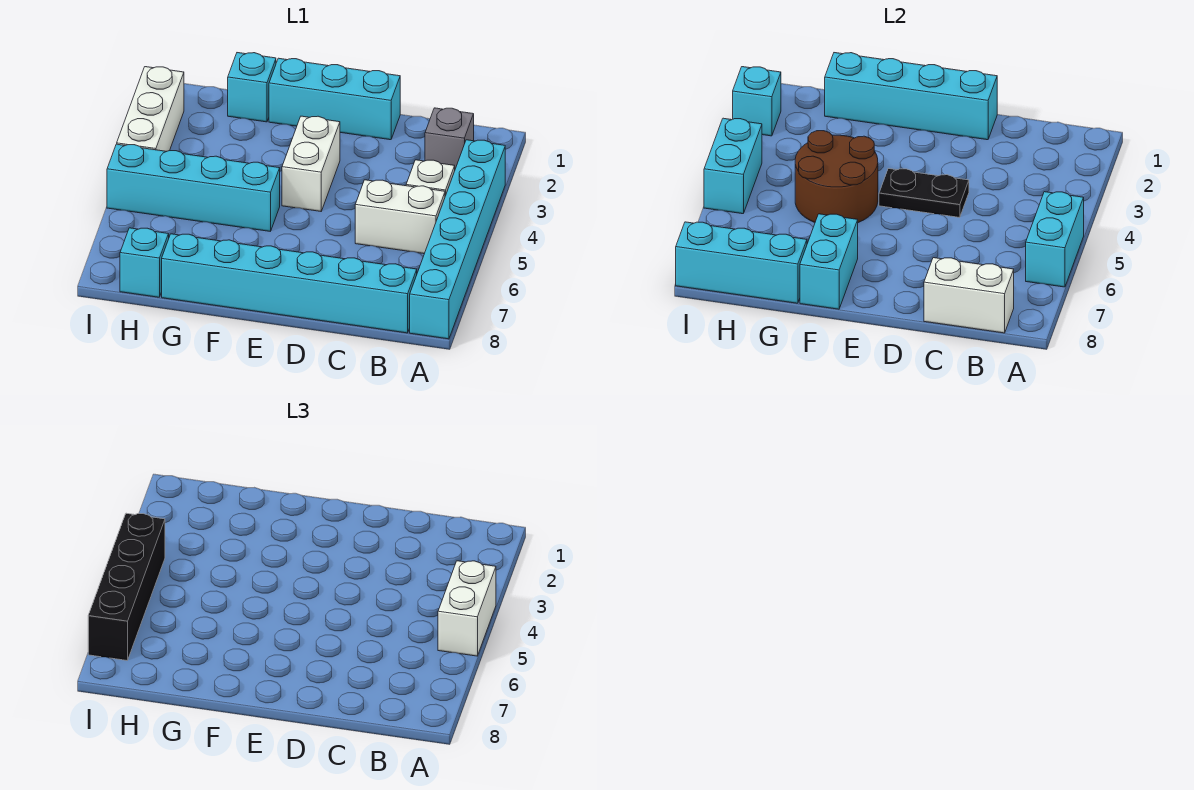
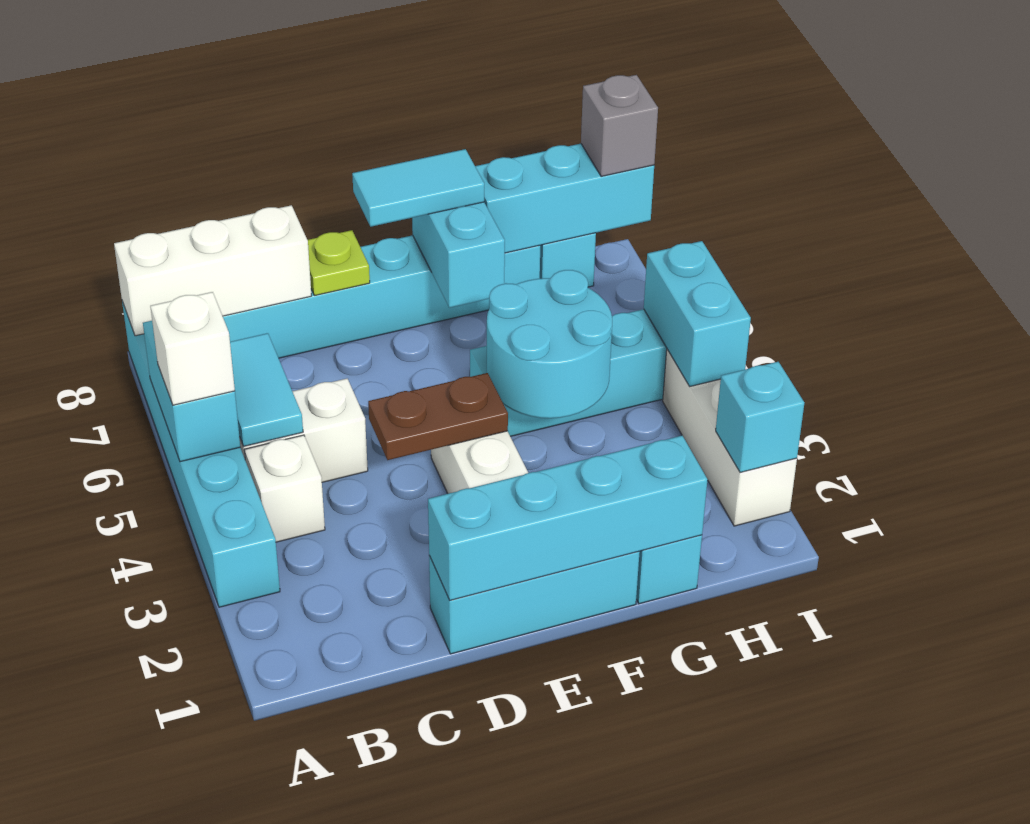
white 1x2 brick [438,561,496,656] -> white 1x1 brick [150,292,235,405]
grey 1x1 brick [425,108,474,169] -> grey 1x1 brick moved to [581,75,658,176]
none -> cyan 1x2 tile [230,333,303,447]
white 1x2 brick [924,258,1014,333] -> white 1x3 brick [114,205,311,336]
black 1x2 plate [879,169,969,218] -> brown 1x2 plate [368,373,508,460]
none -> lime 1x1 plate [308,230,370,296]
none -> cyan 1x2 tile [352,149,484,227]
brown 2x2 round brick [795,131,878,223] -> cyan 2x2 round brick [487,270,612,418]
black 1x4 brick [88,513,165,660] -> none

